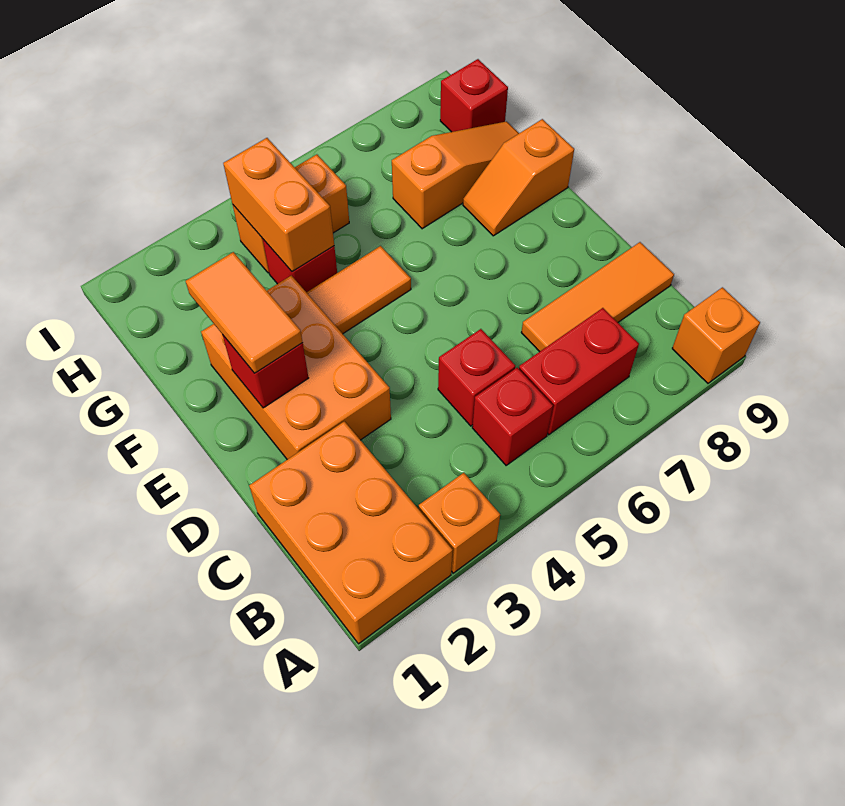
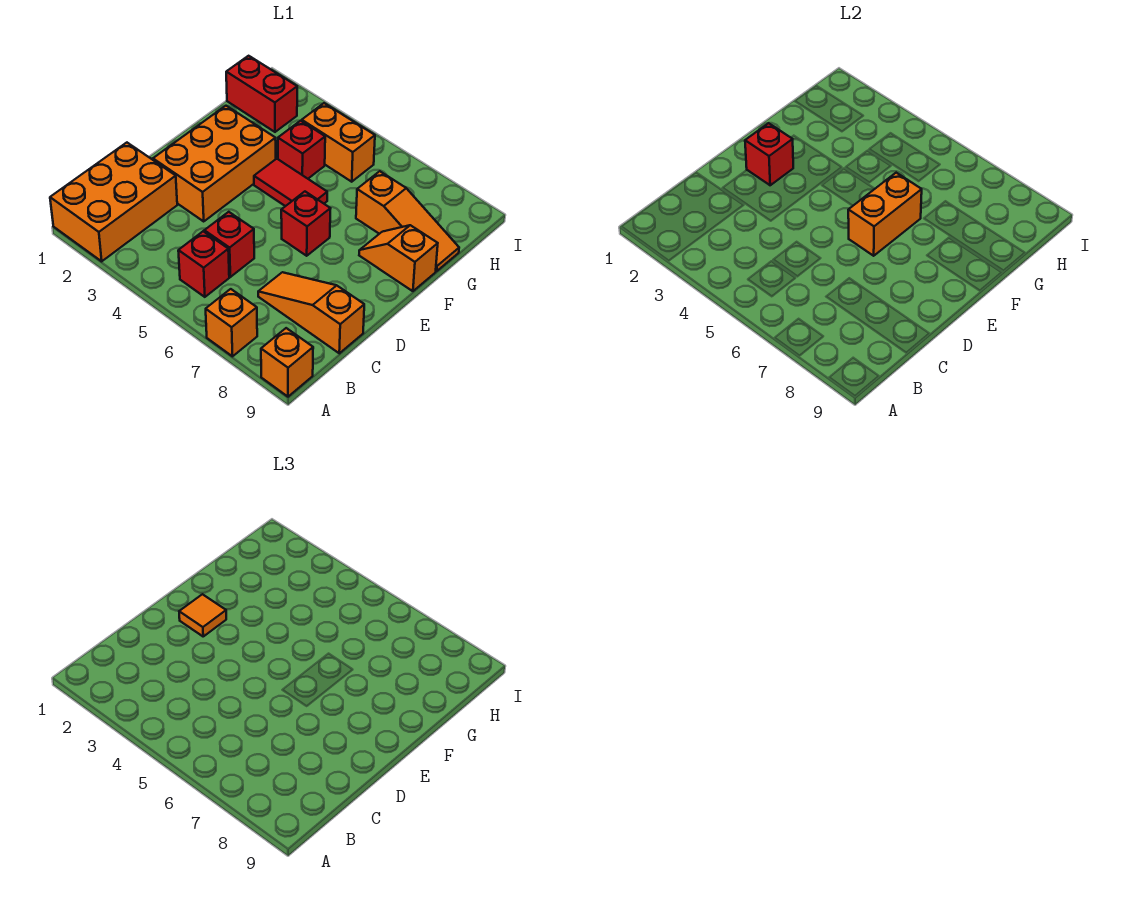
orange 1x1 brick [419,473,500,573] -> orange 1x1 brick moved to [206,289,257,356]
red 1x2 brick [519,308,639,435] -> red 1x2 brick moved to [226,56,297,132]
orange 1x3 tile [521,242,674,352] -> orange 1x3 slope [258,272,364,353]
orange 1x2 tile [186,252,303,373] -> orange 1x1 tile [179,594,226,636]
orange 1x2 tile [306,246,411,334] -> red 1x2 tile [254,159,327,206]
orange 1x2 brick [223,138,334,272] -> orange 1x2 brick moved to [848,173,922,256]
red 1x1 brick [440,59,508,132] -> red 1x1 brick moved to [281,192,331,256]

